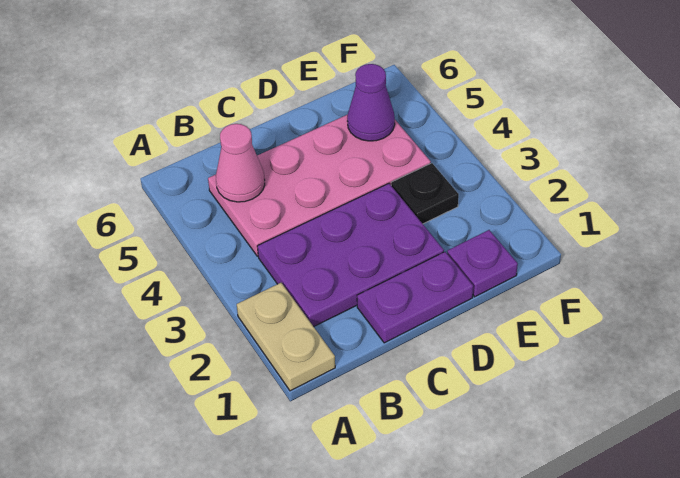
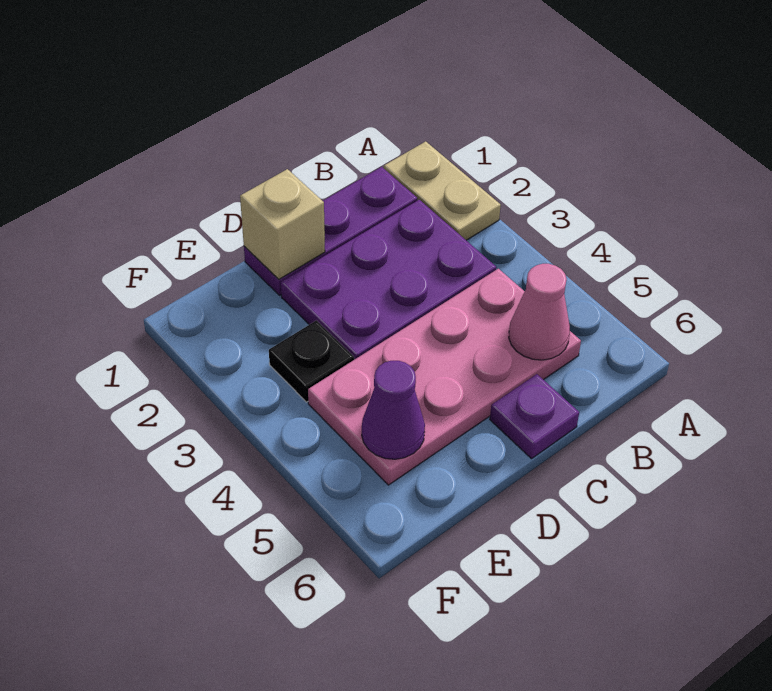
purple 1x2 plate [357,252,473,343] -> purple 1x3 plate [244,167,417,295]
none -> tan 1x1 brick [240,169,325,279]
purple 1x1 plate [447,230,518,297] -> purple 1x1 plate moved to [490,374,579,459]

